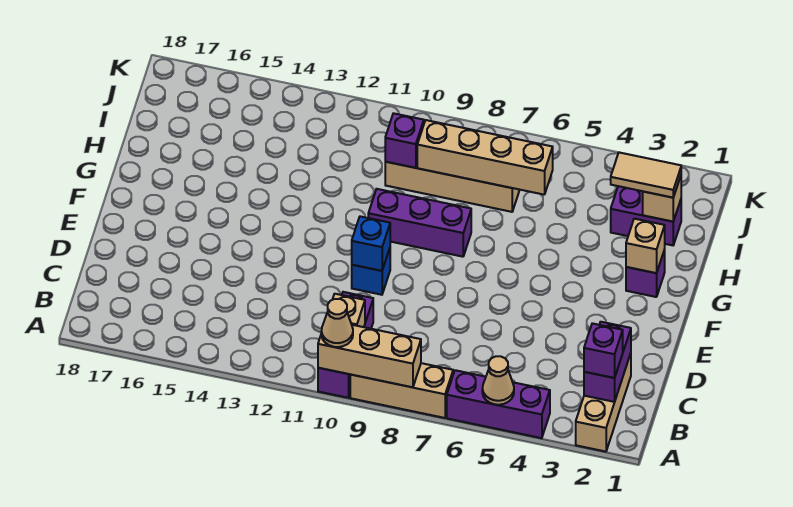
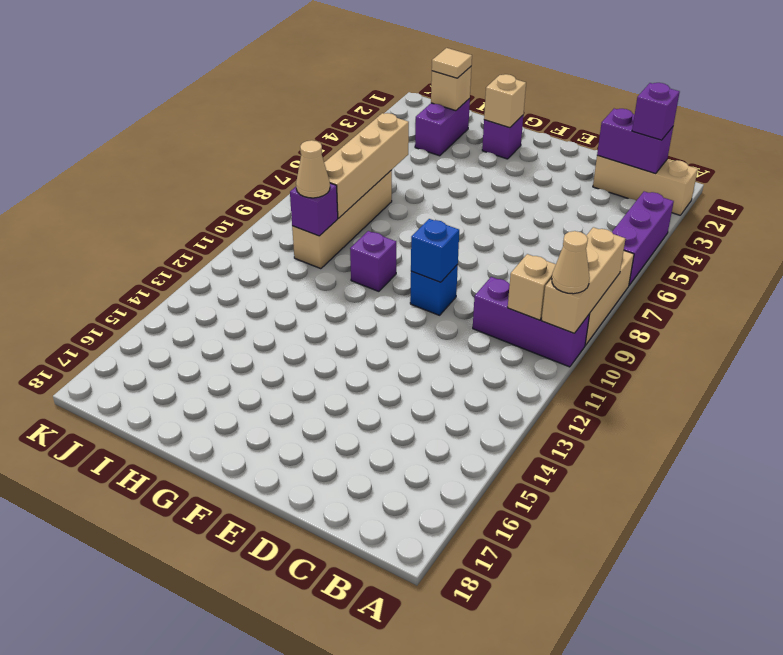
tan 1x1 cone [482,356,514,405] -> tan 1x1 cone moved to [296,140,330,198]
purple 1x3 brick [368,189,471,257] -> purple 1x1 brick [350,231,396,291]
tan 1x2 tile [611,152,681,198] -> tan 1x1 tile [432,48,472,78]

